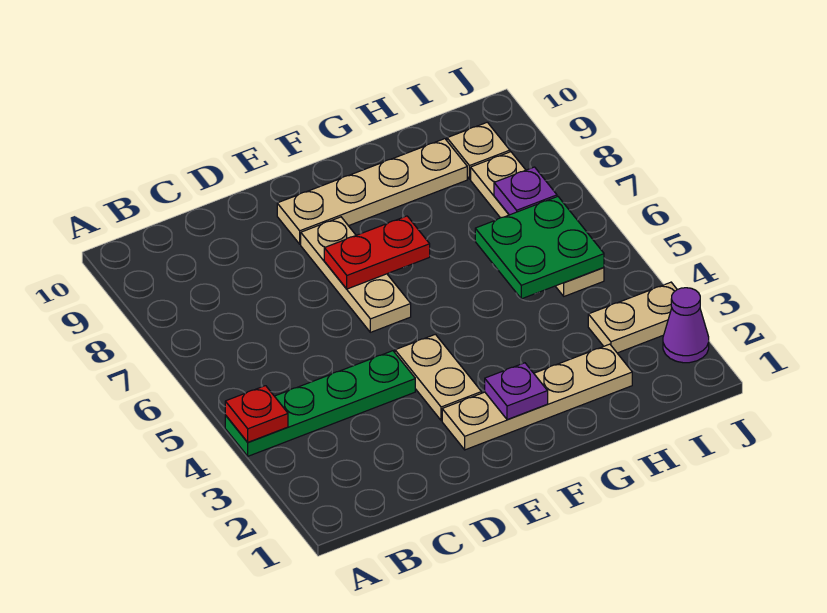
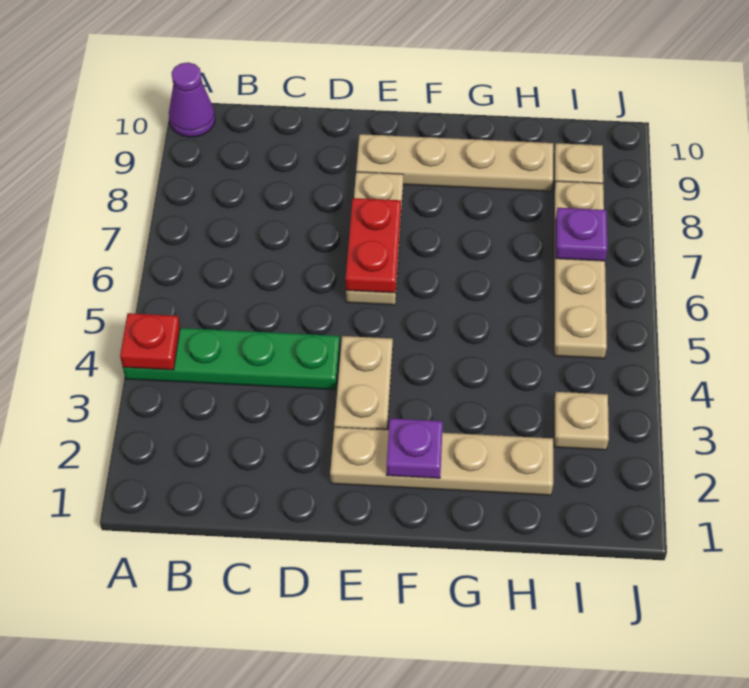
red 1x2 plate [324,216,430,289] -> red 1x2 plate turned to [346,198,401,293]
green 2x2 plate [475,197,604,299] -> none
tan 1x2 plate [588,282,677,353] -> tan 1x1 plate [554,392,609,450]
purple 1x1 cone [663,288,709,363] -> purple 1x1 cone moved to [169,63,215,137]

